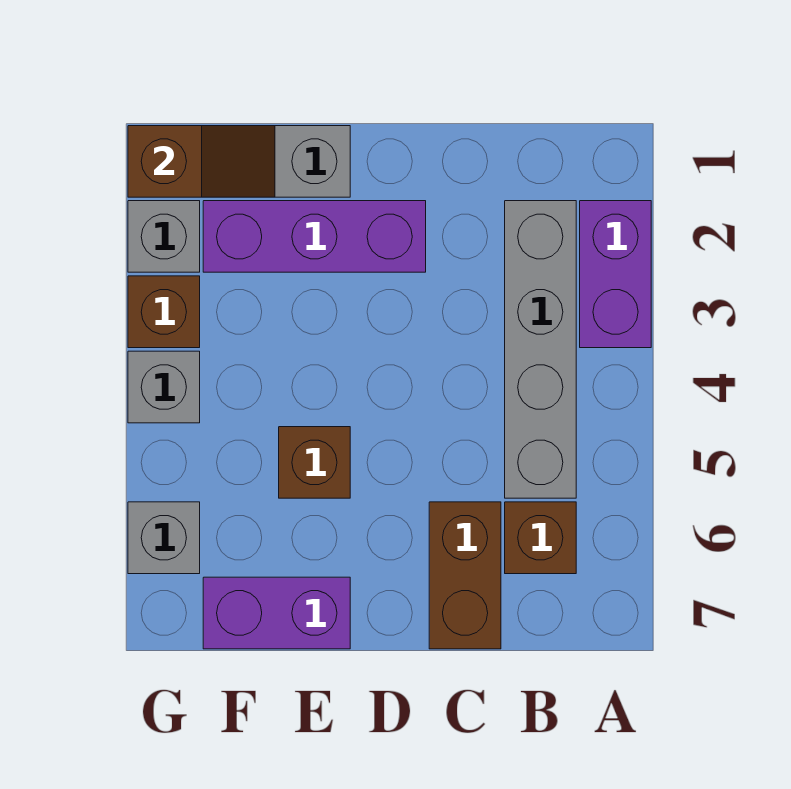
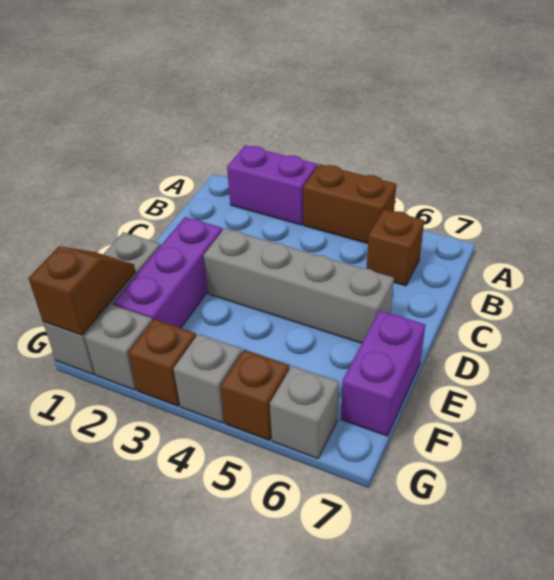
grey 1x4 brick [505,201,576,498] -> grey 1x4 brick moved to [204,228,394,343]
brown 1x2 brick [429,502,501,649] -> brown 1x2 brick moved to [303,164,396,244]
brown 1x1 brick [279,427,350,498] -> brown 1x1 brick moved to [221,350,289,440]

